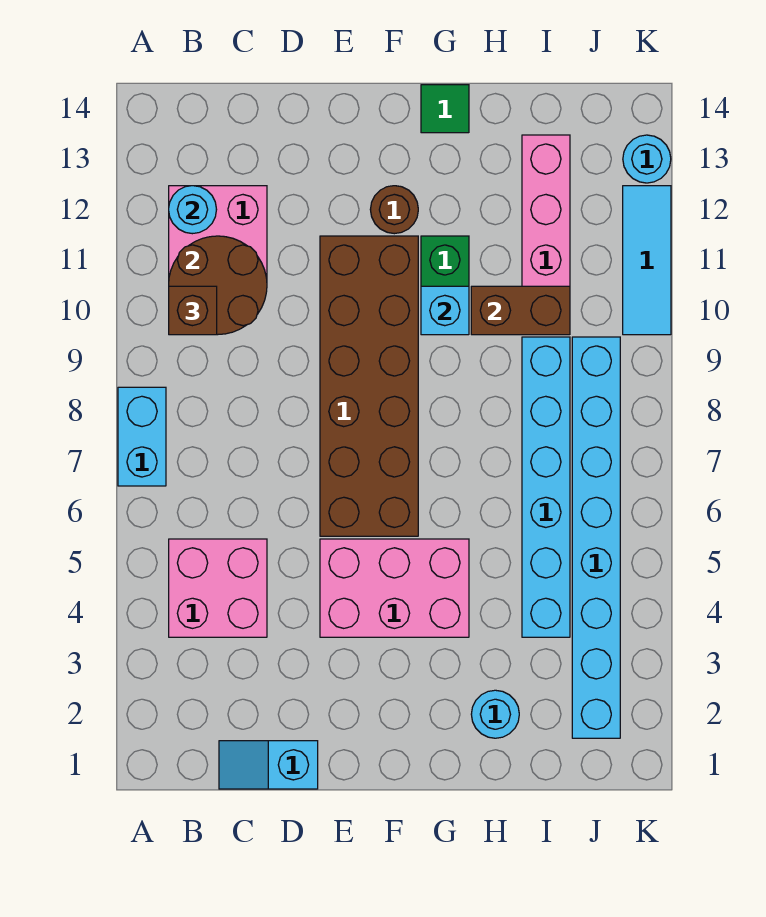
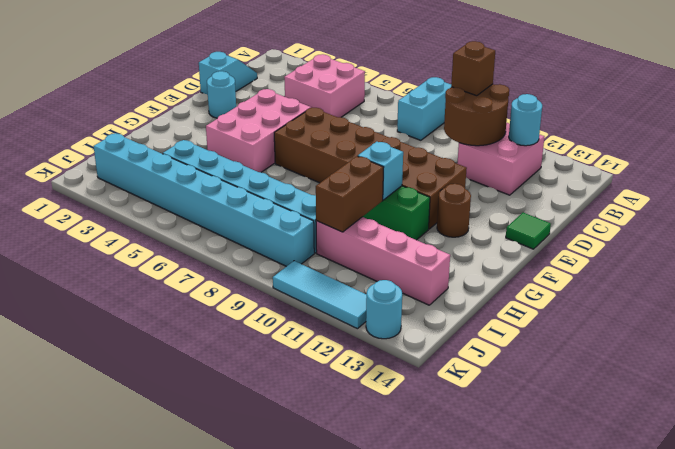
cyan 1x2 brick [118,387,166,486] -> cyan 1x2 brick turned to [397,77,451,140]
green 1x1 tile [421,85,469,133] -> green 1x1 tile moved to [506,213,551,249]
cyan 1x1 round brick [471,690,519,738] -> cyan 1x1 round brick moved to [207,71,236,118]

